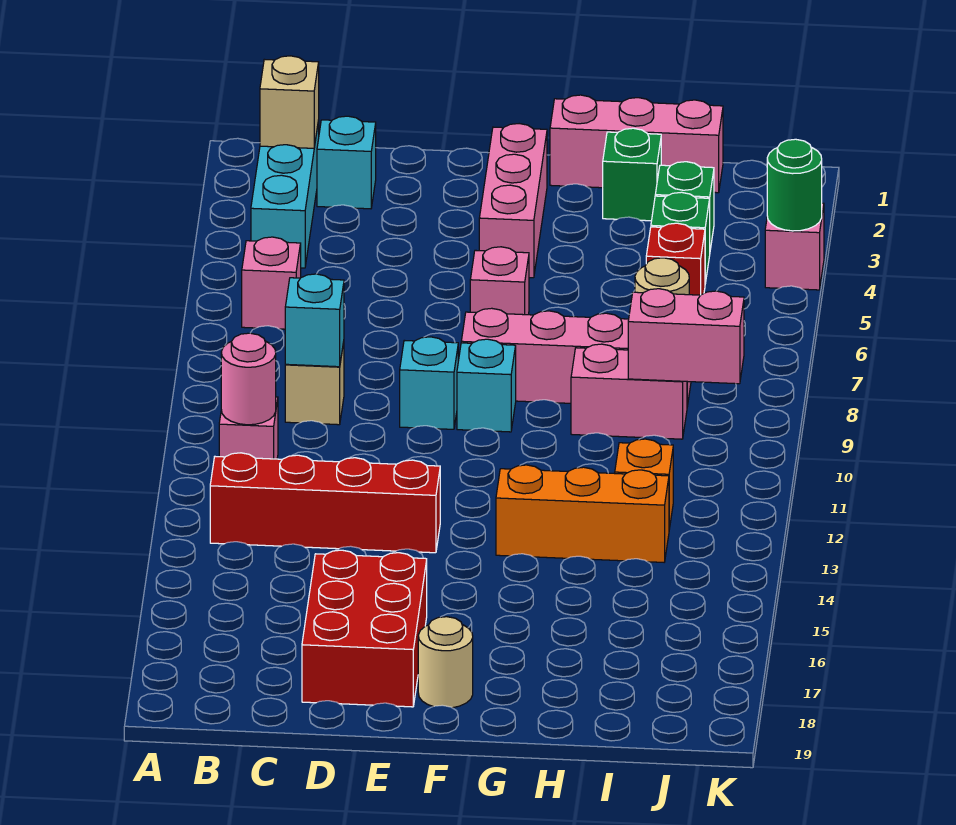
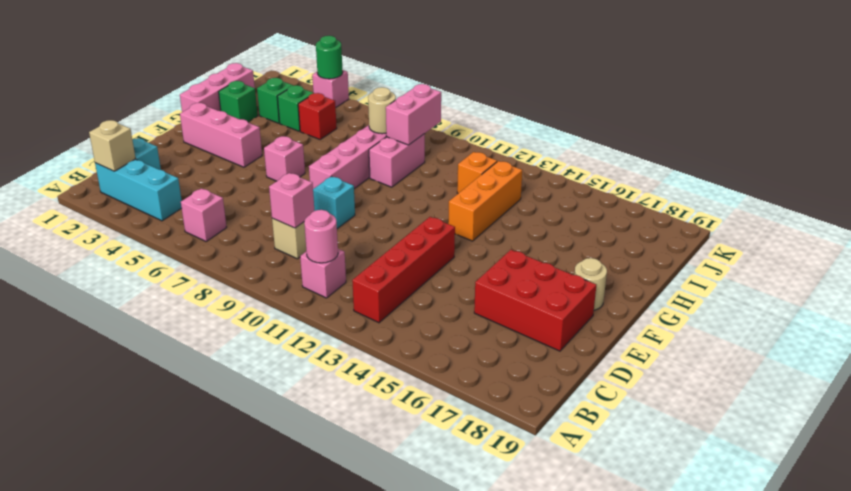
cyan 1x1 brick [285,274,344,367] -> pink 1x1 brick [269,173,314,228]
cyan 1x1 brick [457,339,516,432] -> none

